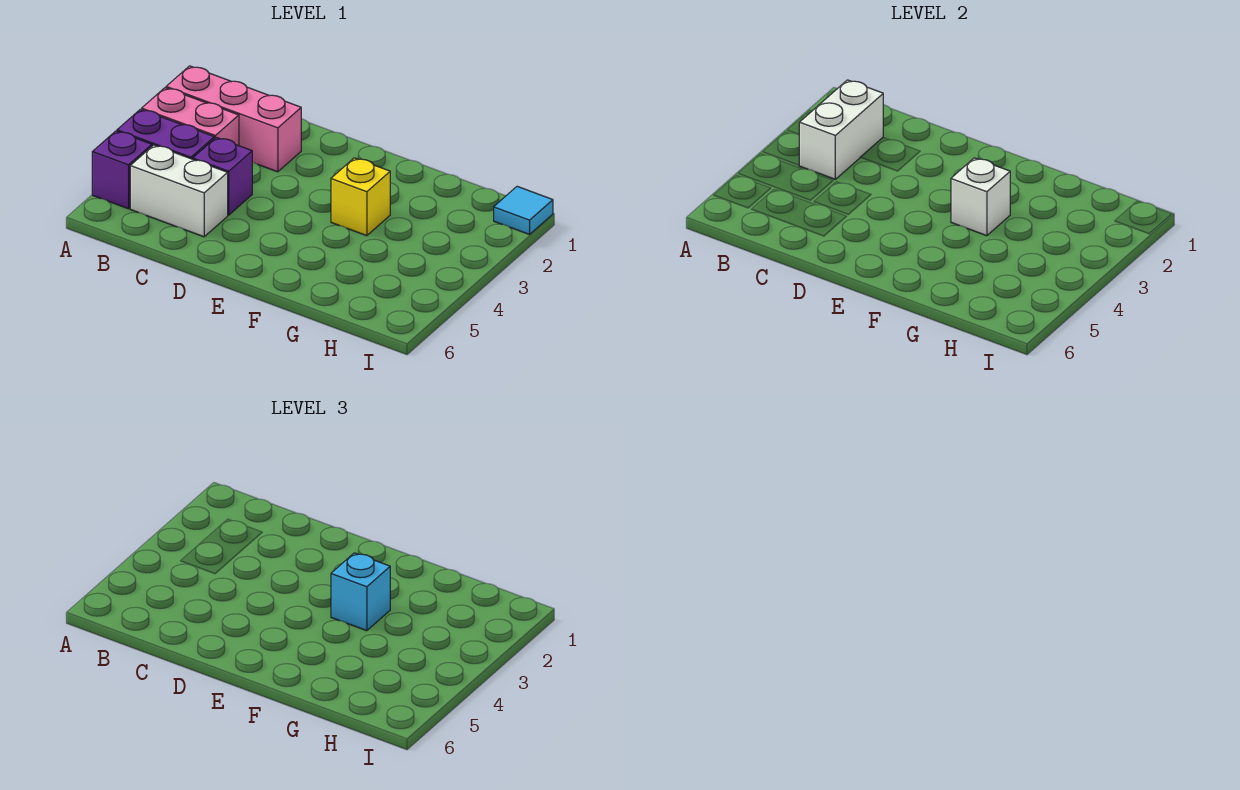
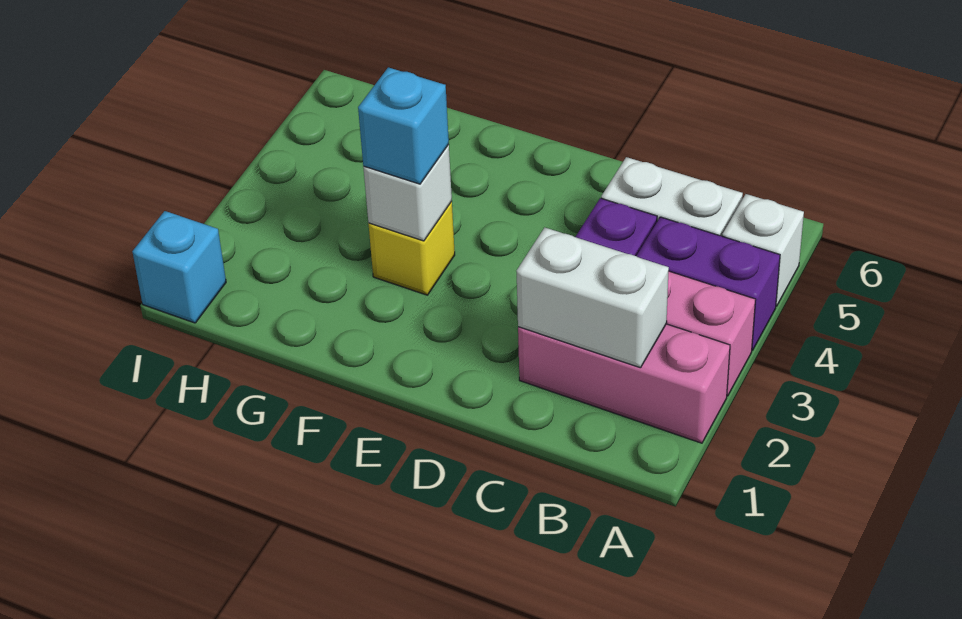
purple 1x1 brick [92,131,152,209] -> white 1x1 brick [722,194,804,306]
white 1x2 brick [799,80,883,179] -> white 1x2 brick turned to [516,227,669,368]
cyan 1x1 tile [494,186,553,234] -> cyan 1x1 brick [132,211,226,323]

